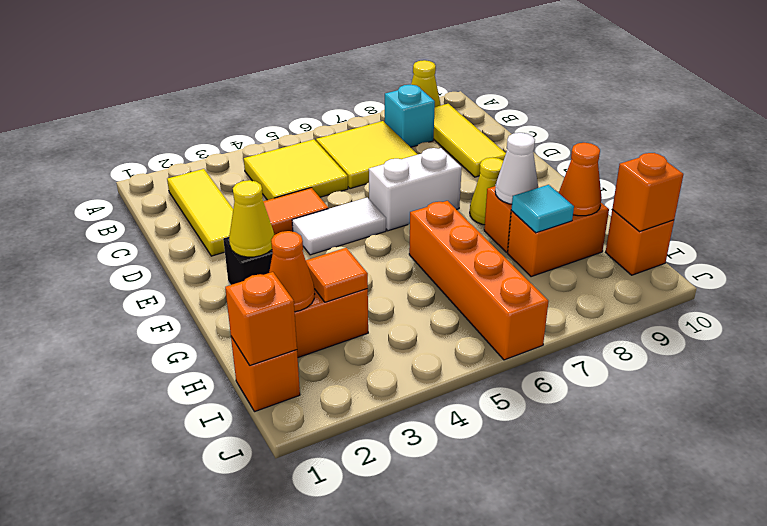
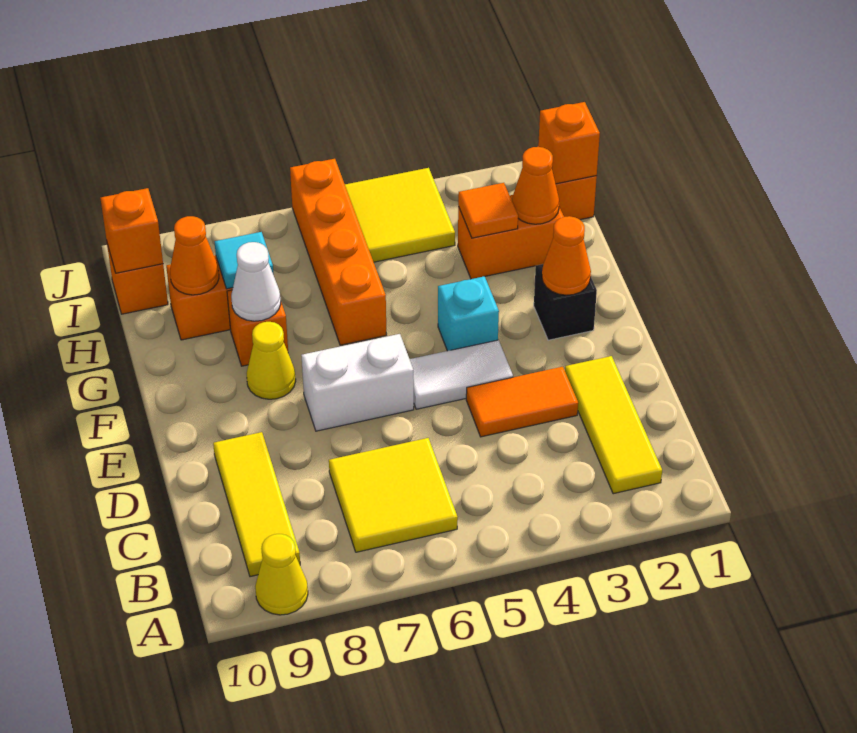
yellow 2x2 tile [244,139,348,200] -> yellow 2x2 tile moved to [345,168,455,262]
cyan 1x1 brick [385,85,435,147] -> cyan 1x1 brick moved to [438,276,499,351]
yellow 1x1 cone [229,180,274,257] -> orange 1x1 cone [542,216,591,295]

